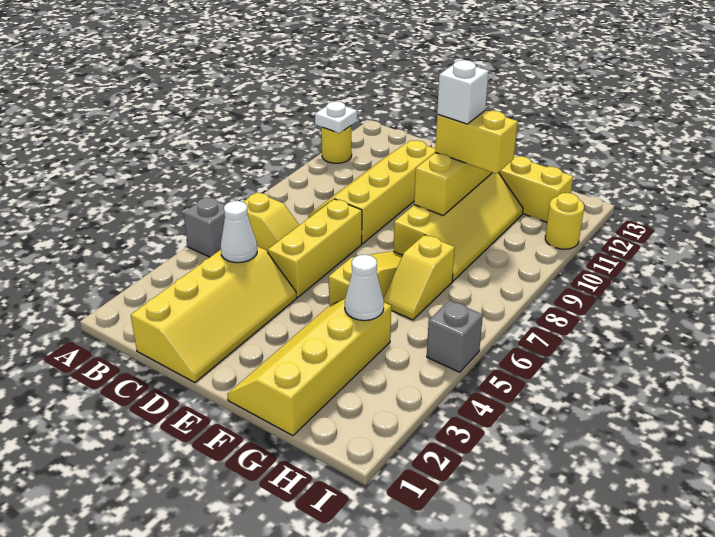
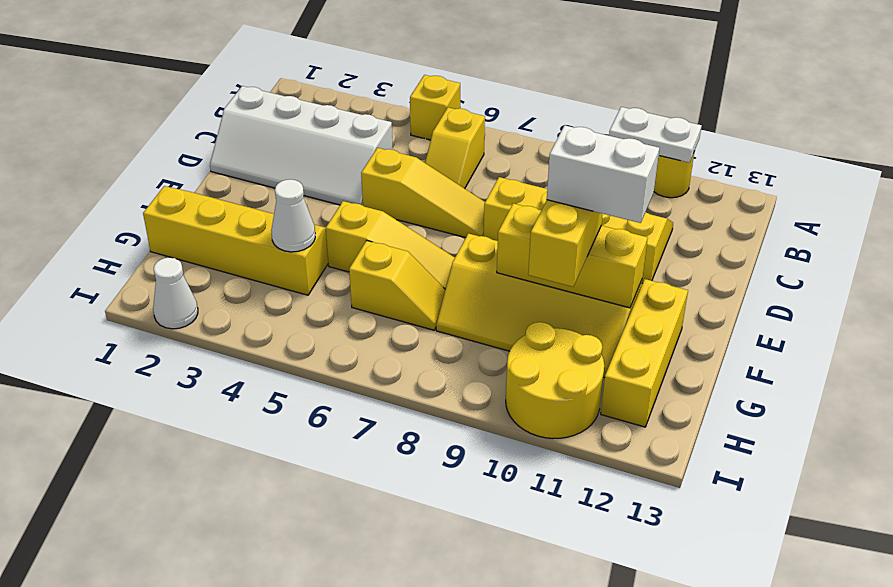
grey 1x1 brick [184,197,225,257] -> yellow 1x1 brick [410,75,460,140]
white 1x1 plate [315,101,357,133] -> white 1x2 plate [609,107,702,163]
yellow 2x4 slope [131,246,297,383] -> white 2x4 slope [210,86,393,205]
white 1x1 cone [221,201,257,263] -> white 1x1 cone moved to [153,258,198,329]
yellow 1x3 brick [268,199,362,297] -> yellow 1x3 slope [361,148,485,238]
white 1x1 brick [437,60,489,124] -> white 1x2 brick [547,125,659,223]
yellow 1x2 slope [383,235,455,320] -> yellow 1x2 slope turned to [349,241,445,330]
grey 1x1 brick [427,300,483,372] -> none
yellow 1x1 round brick [545,193,584,249] -> yellow 2x2 round brick [506,322,604,438]

